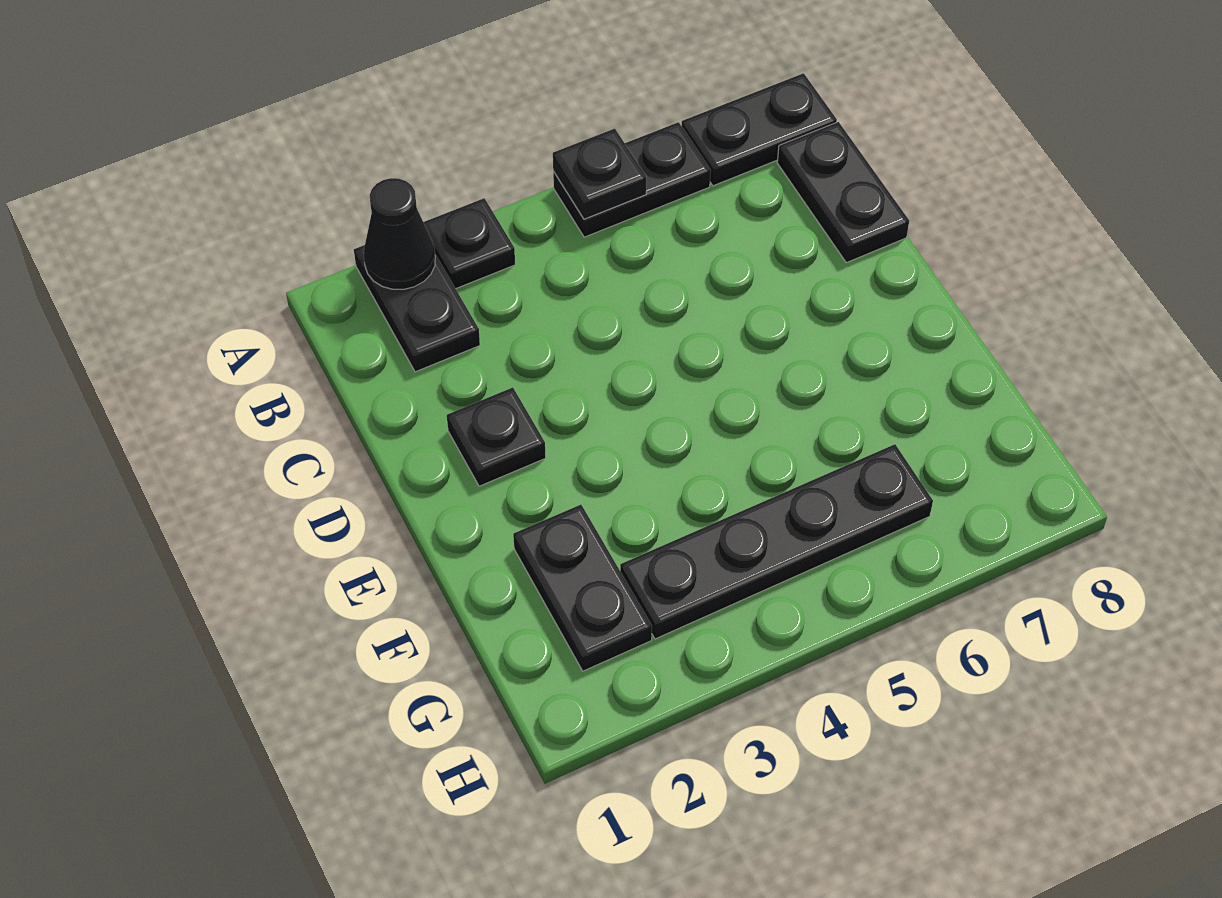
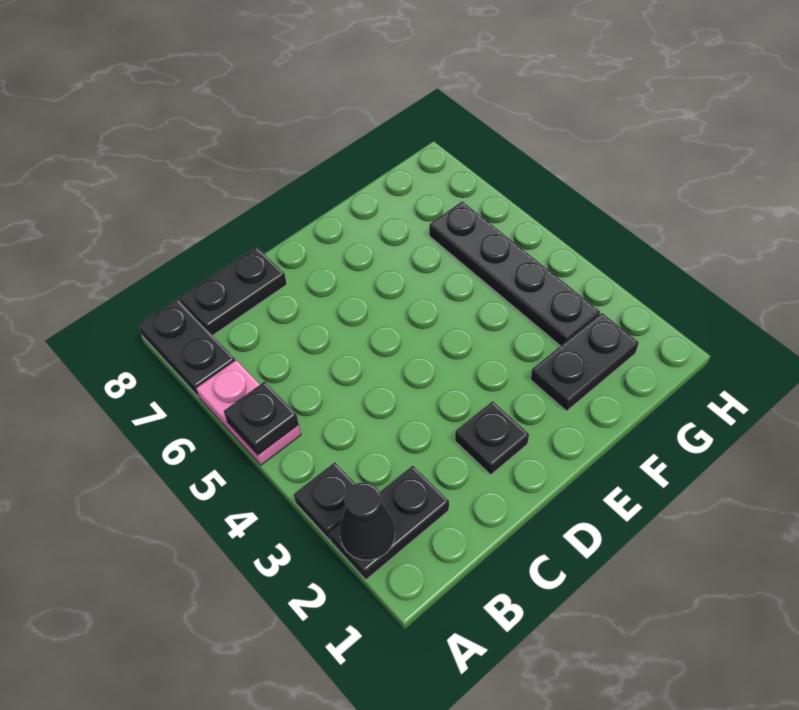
black 1x2 plate [553,122,711,237] -> pink 1x2 plate [196,360,301,465]

